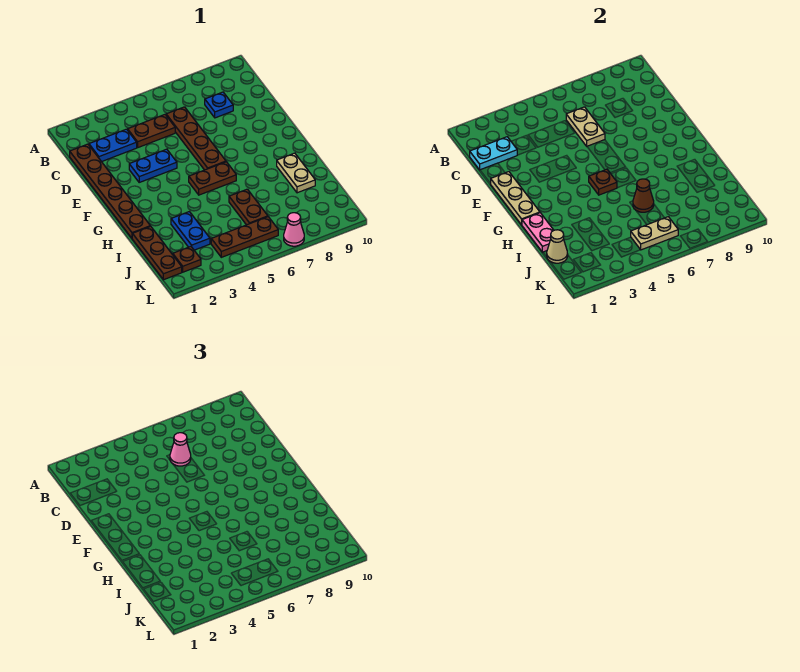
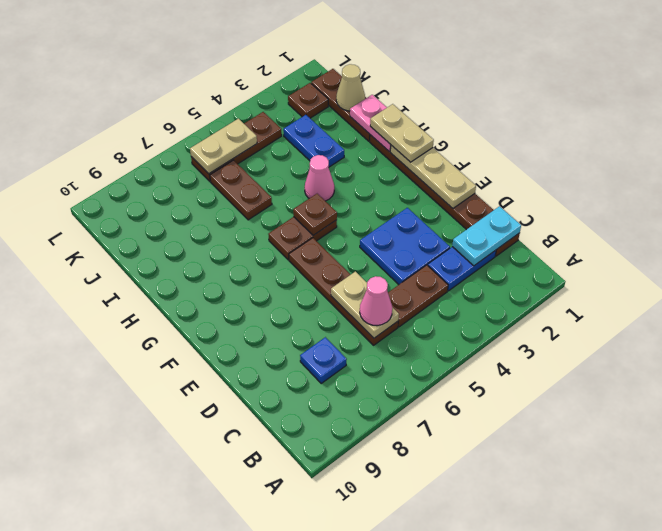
blue 1x2 plate [129,149,177,182] -> blue 2x2 plate [360,208,450,285]
tan 1x2 plate [277,153,315,193] -> tan 1x2 plate moved to [370,104,434,162]
brown 1x1 cone [633,179,654,212] -> none
pink 1x1 cone [284,213,304,246] -> pink 1x1 cone moved to [305,155,334,201]

